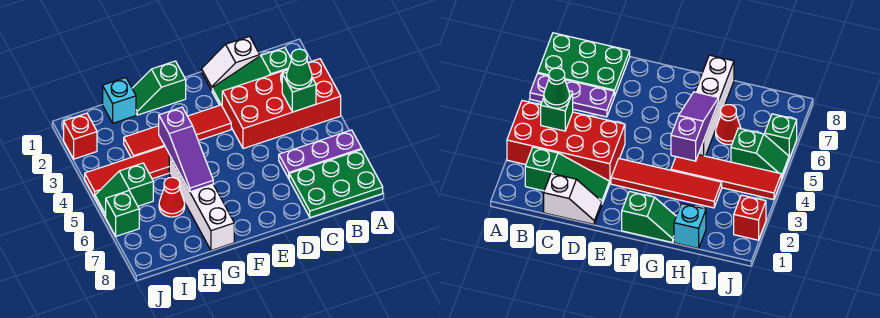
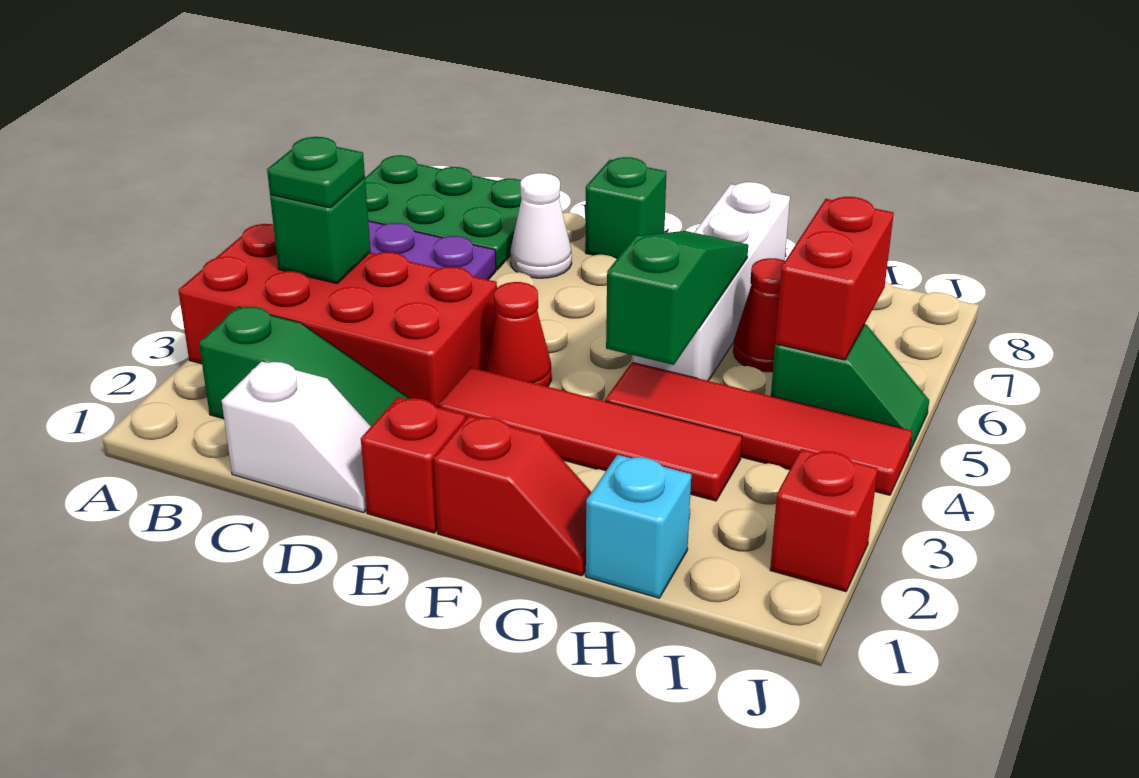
green 1x1 cone [287,49,312,89] -> green 1x1 plate [267,137,365,208]
none -> white 1x1 cone [510,173,572,278]
none -> red 1x1 brick [361,397,465,533]
none -> red 1x1 cone [484,282,552,387]
green 1x2 slope [132,61,186,115] -> red 1x2 slope [434,416,591,576]
purple 1x3 slope [159,107,213,192] -> green 1x3 slope [606,231,748,365]
none -> red 1x2 brick [775,197,894,360]
green 1x1 brick [106,191,139,236] -> green 1x1 brick moved to [585,157,666,259]

